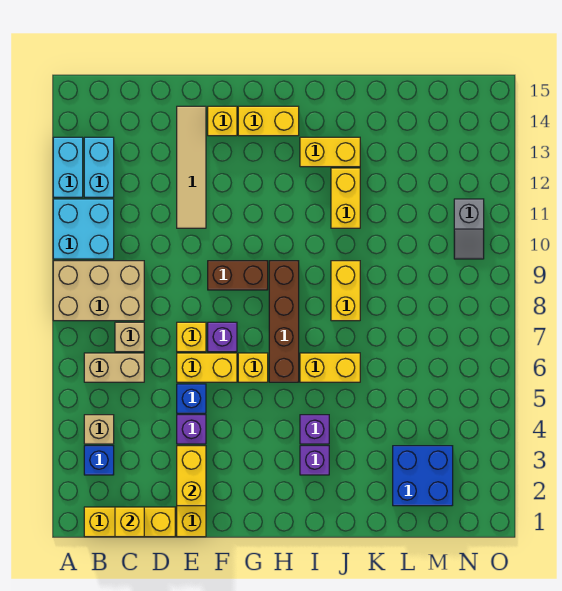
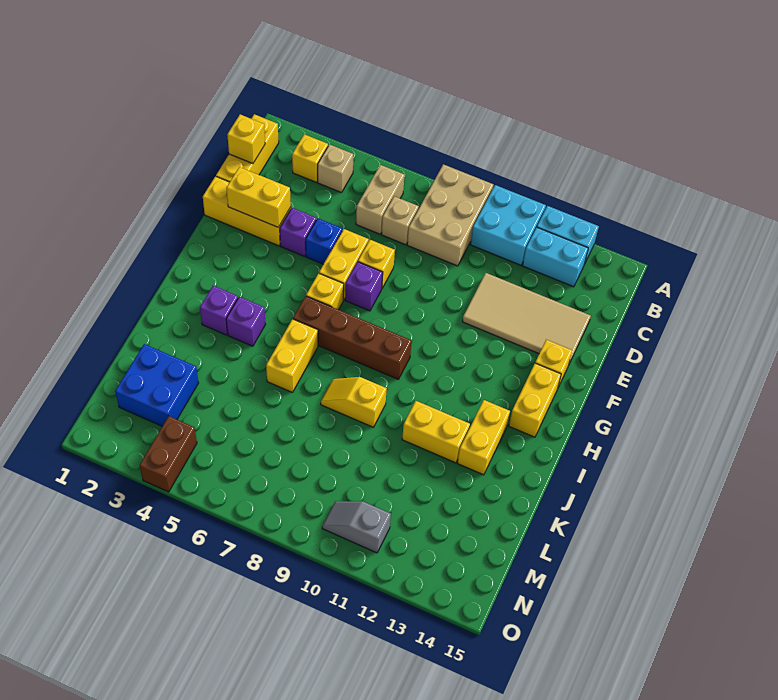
blue 1x1 brick [84,446,114,475] -> yellow 1x1 brick [292,134,328,182]
tan 1x4 tile [177,106,206,228] -> tan 2x4 tile [462,273,591,366]
brown 1x2 brick [208,261,268,290] -> brown 1x2 brick moved to [140,416,197,492]
yellow 1x2 brick [331,261,360,321] -> yellow 1x2 slope [321,377,387,427]

